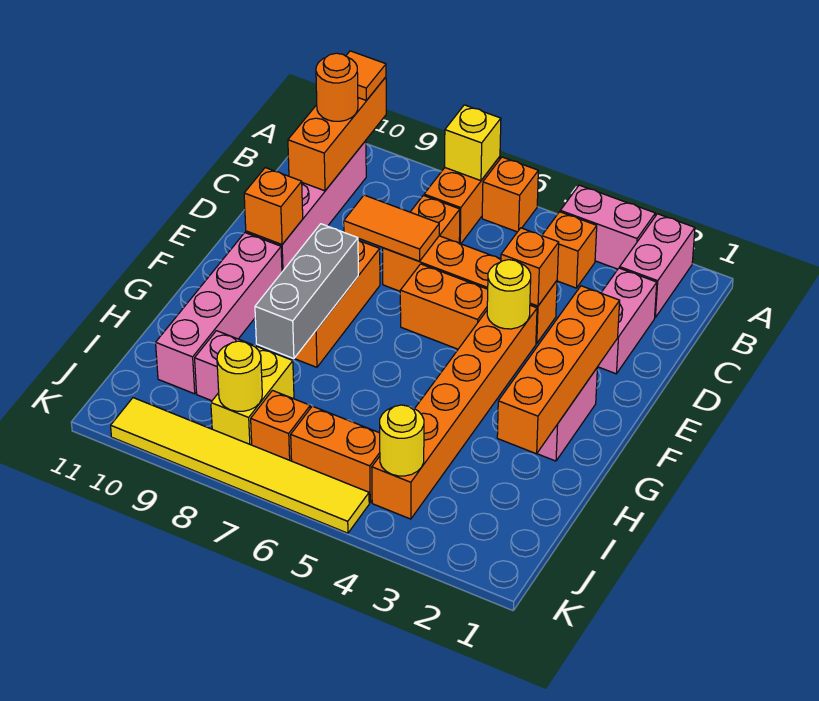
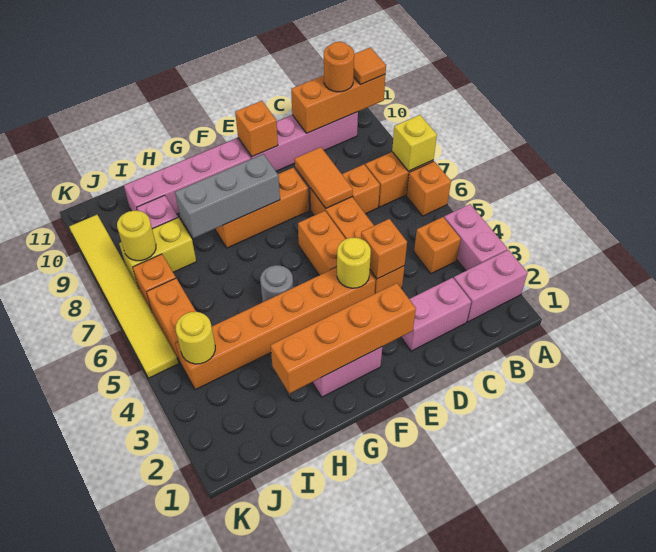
none -> grey 1x1 round brick [260,265,293,302]

